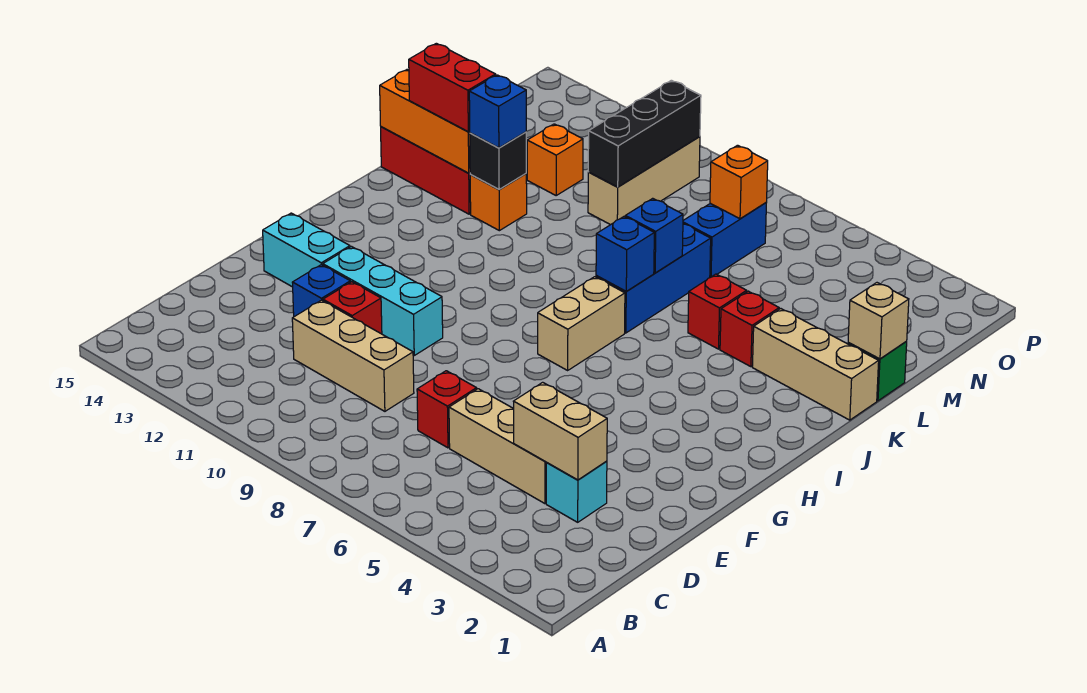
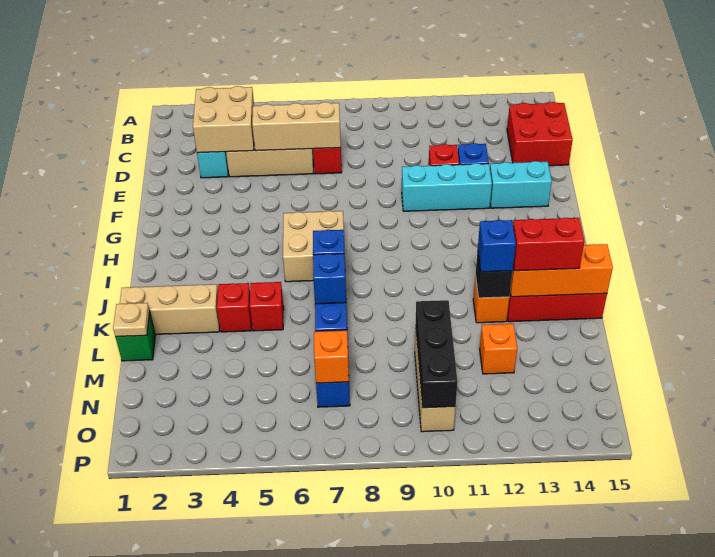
none -> red 2x2 brick [507,102,573,166]
tan 1x2 brick [513,382,607,480] -> tan 2x2 brick [193,86,254,153]
tan 1x3 brick [292,300,414,411] -> tan 1x3 brick moved to [252,102,341,151]
tan 1x2 brick [538,277,625,370] -> tan 2x2 brick [283,211,344,282]
tan 1x1 brick [848,283,909,359] -> tan 1x1 plate [113,303,150,337]

